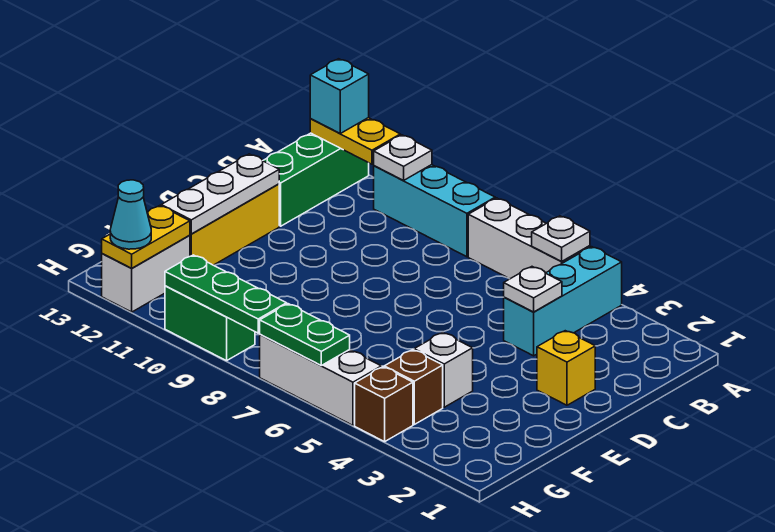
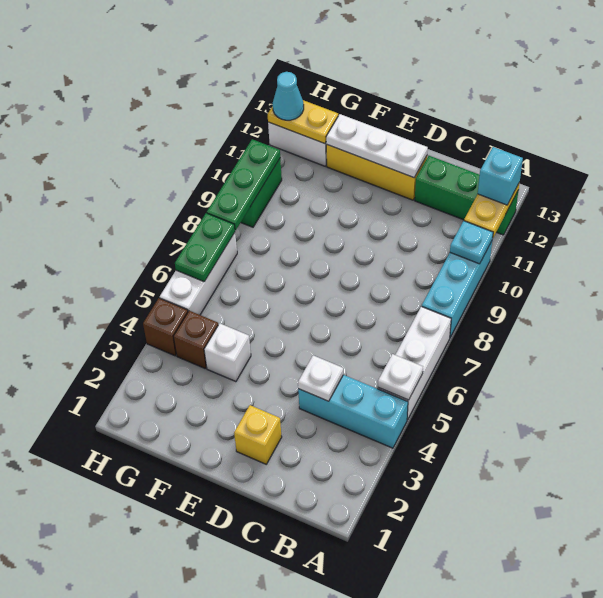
white 1x1 plate [374,135,432,180] -> cyan 1x1 plate [450,221,493,264]

